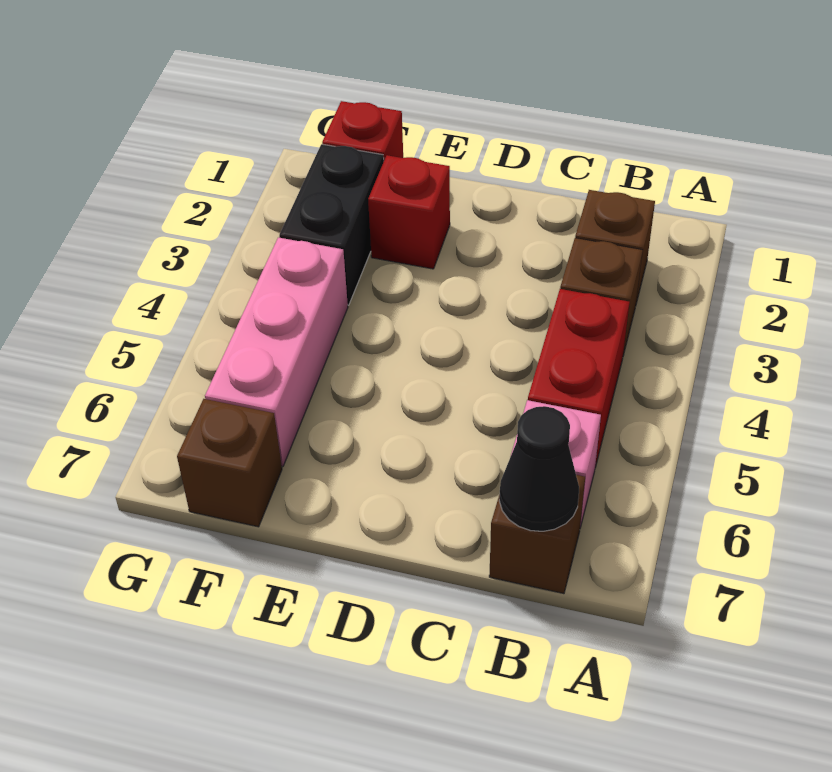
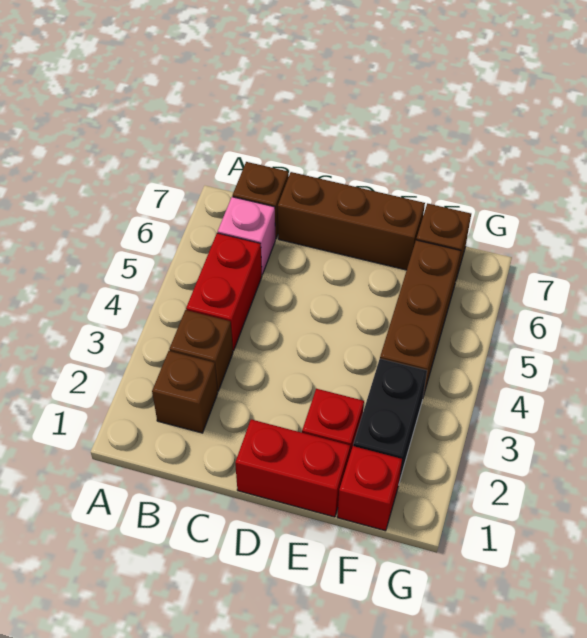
black 1x1 cone [499,406,579,531] -> none
none -> brown 1x3 brick [278,172,425,270]
none -> red 1x2 brick [235,419,350,517]
pink 1x3 brick [205,237,348,466] -> brown 1x3 brick [380,240,461,396]

